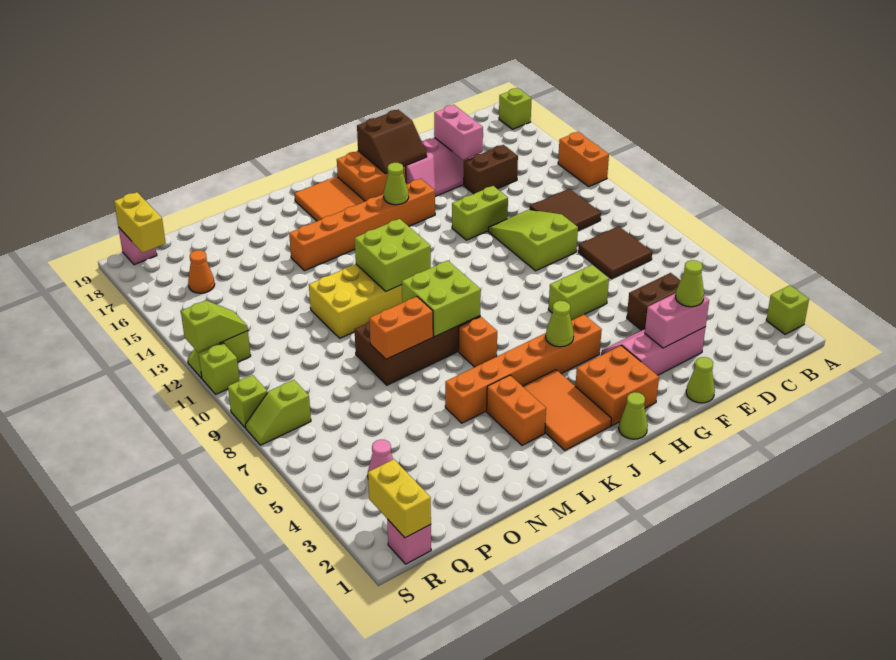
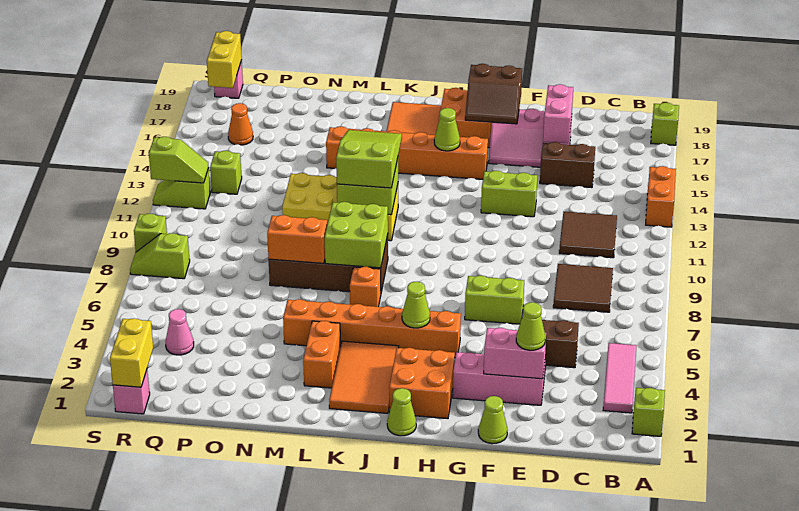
none -> pink 1x3 tile [603,343,636,413]
lime 2x3 slope [488,210,578,271] -> lime 2x3 slope moved to [336,130,402,188]
lime 1x1 brick [199,343,240,394] -> lime 1x1 brick moved to [210,151,242,194]

